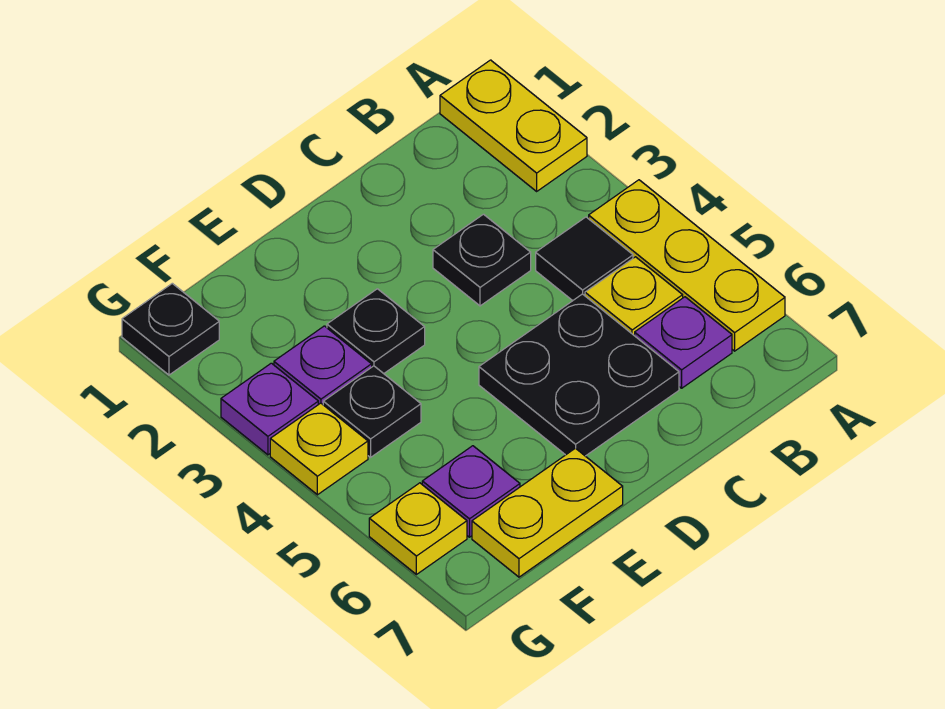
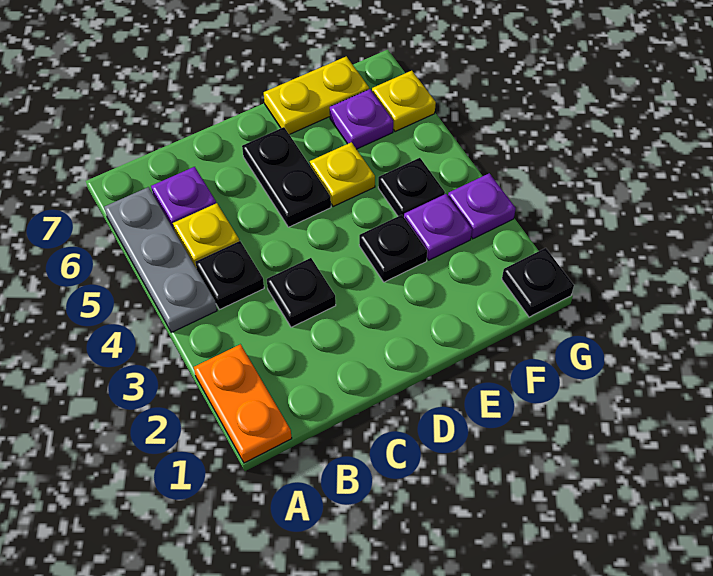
yellow 1x2 plate [440,60,587,191] -> orange 1x2 plate [194,344,292,463]
yellow 1x3 plate [589,180,785,351] -> grey 1x3 plate [104,187,217,332]
black 1x1 tile [536,217,633,301] -> black 1x1 plate [195,241,264,310]
black 2x2 plate [479,294,679,456] -> black 1x2 plate [242,127,331,227]
yellow 1x1 plate [270,403,368,495] -> yellow 1x1 plate moved to [310,142,375,207]

